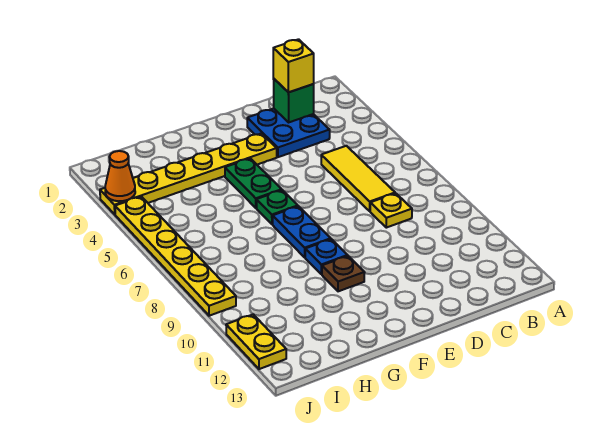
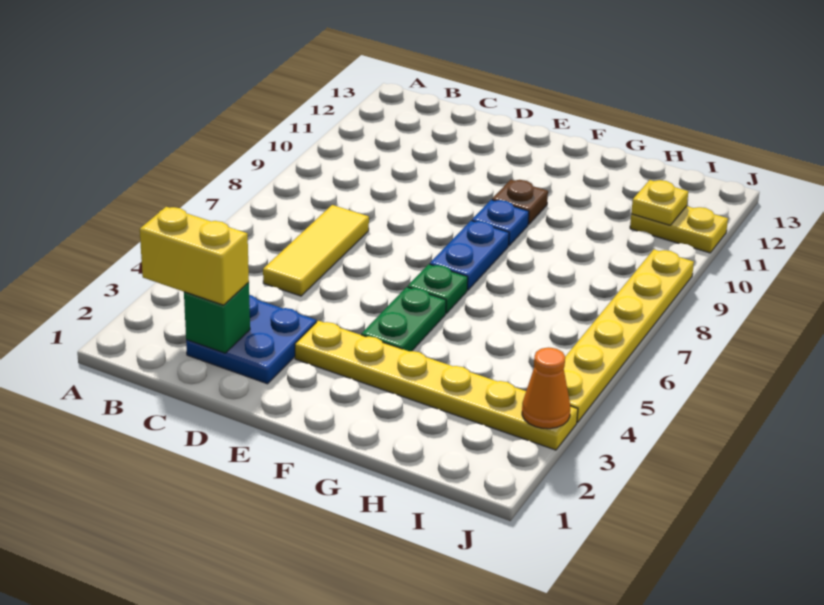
yellow 1x1 brick [273,39,314,92] -> yellow 1x2 brick [140,207,249,305]
yellow 1x1 plate [370,193,412,228] -> yellow 1x1 plate moved to [631,180,688,225]
yellow 1x2 plate [226,314,286,369] -> yellow 1x2 plate turned to [630,206,728,253]

